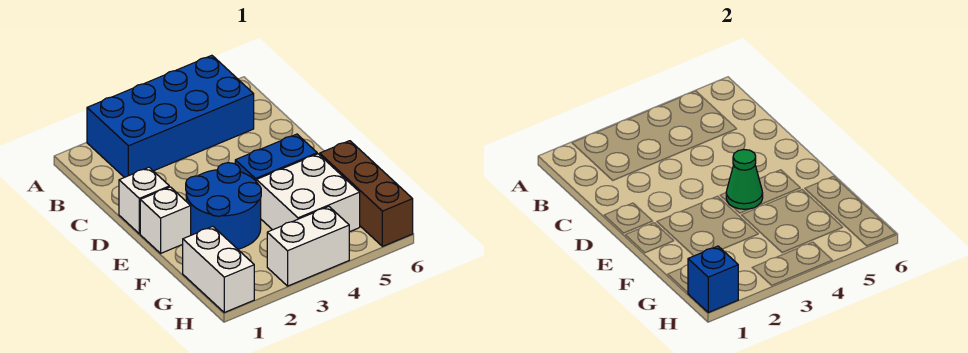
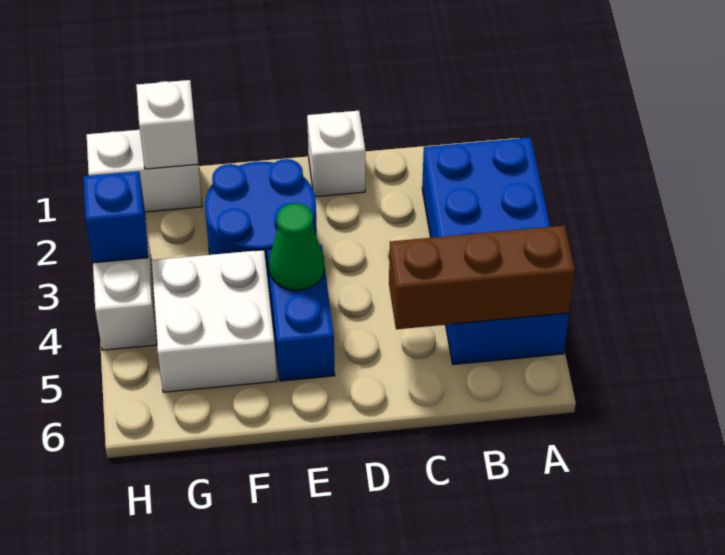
white 1x1 brick [140,187,191,253] -> white 1x1 brick moved to [136,80,198,169]
brown 1x3 brick [320,141,413,246] -> brown 1x3 brick moved to [389,226,575,329]
blue 1x1 brick [688,246,738,312] -> blue 1x1 brick moved to [84,171,148,263]

